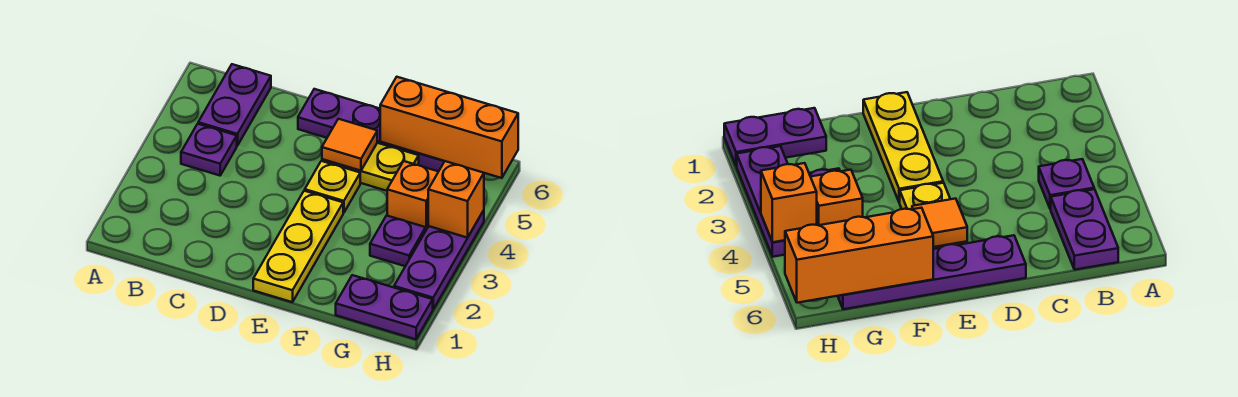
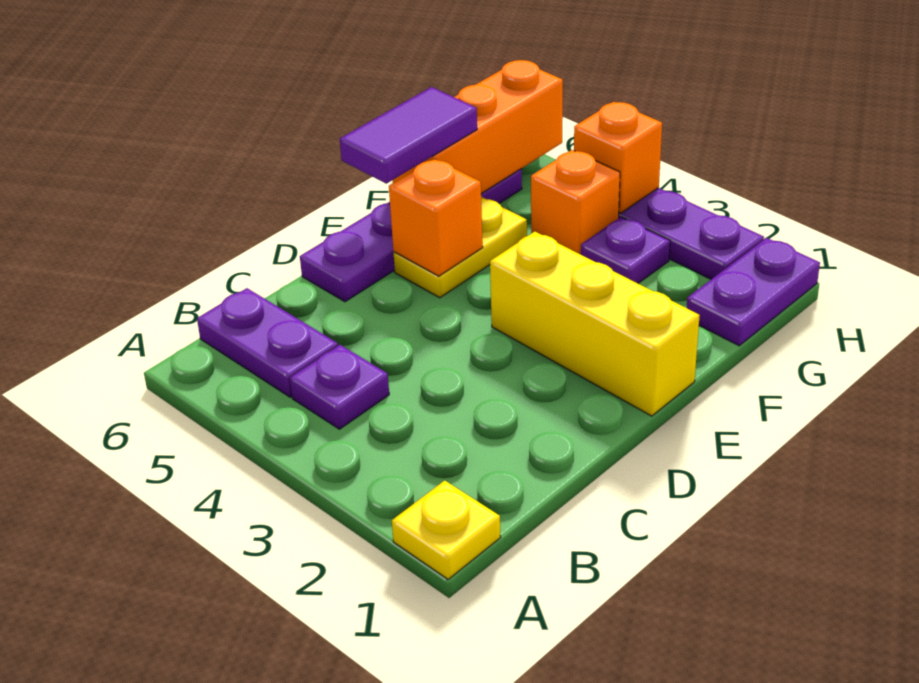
yellow 1x3 plate [253,191,343,302] -> yellow 1x3 brick [490,232,700,416]
yellow 1x1 plate [305,161,360,213] -> yellow 1x1 plate moved to [392,481,501,579]
orange 1x1 tile [322,119,377,171] -> orange 1x1 brick [389,159,483,276]
none -> purple 1x2 tile [340,87,477,184]

